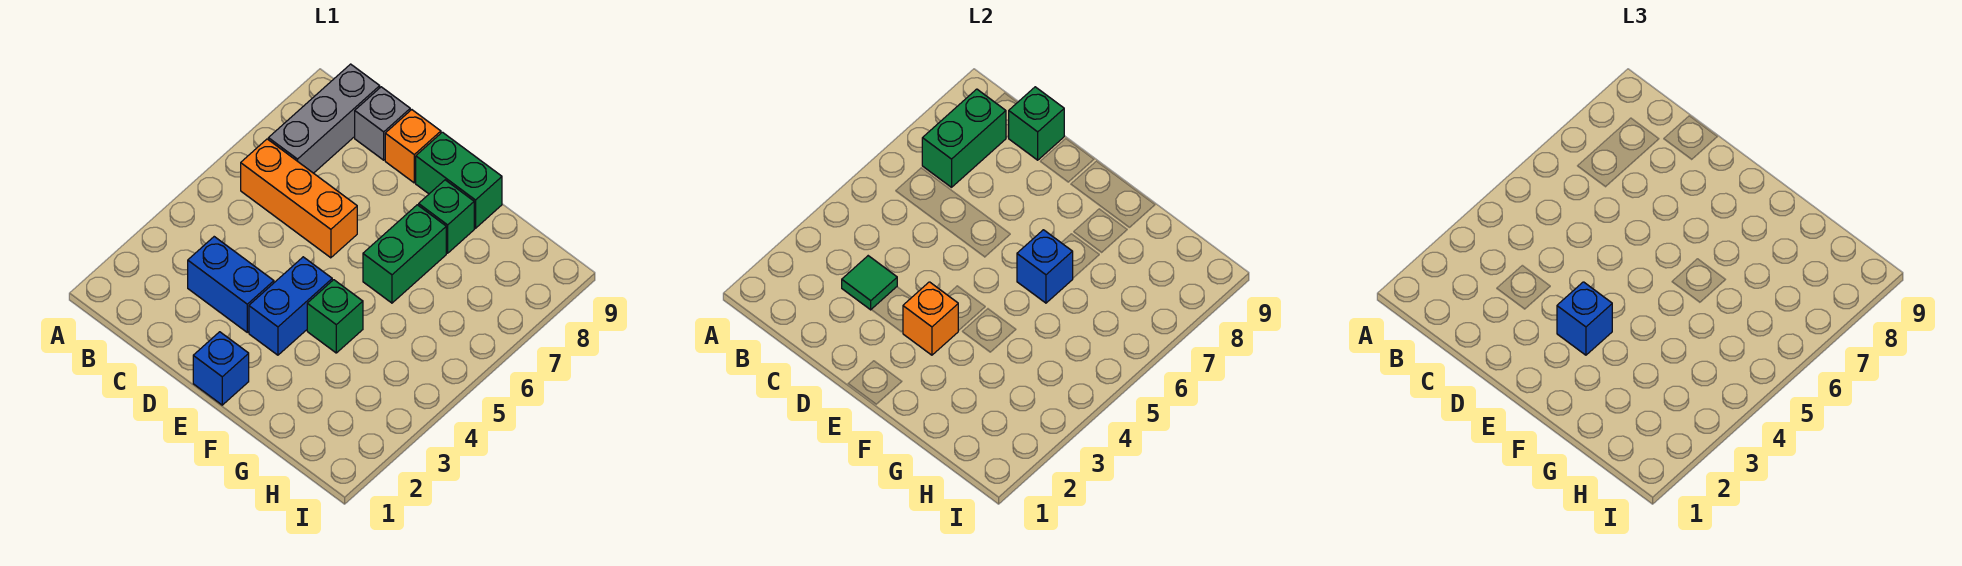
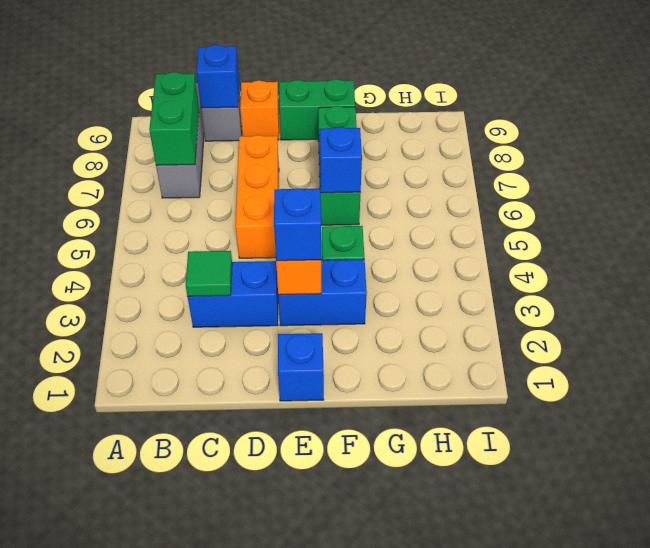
orange 1x3 brick [241,139,357,258] -> orange 1x3 brick turned to [236,135,279,258]
green 1x1 brick [1009,87,1064,160] -> blue 1x1 brick [197,45,239,108]
blue 1x2 brick [249,257,332,355] -> blue 1x2 brick turned to [278,259,367,326]

